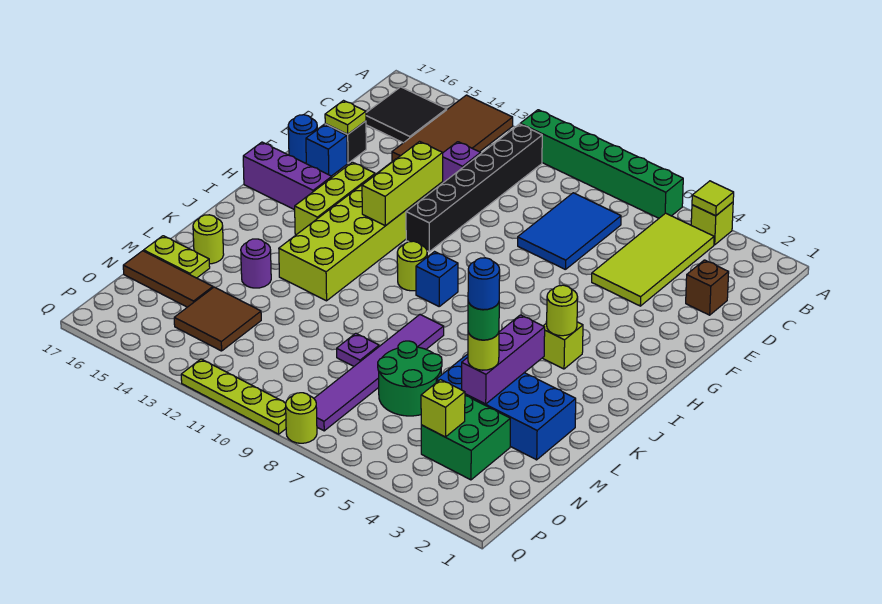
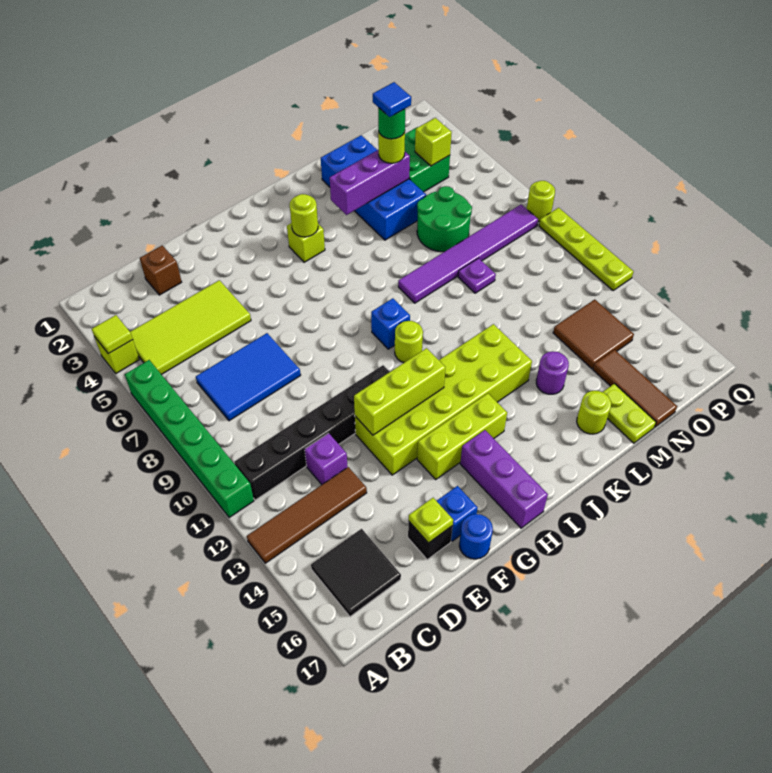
brown 2x4 tile [392,95,513,161] -> brown 1x4 tile [247,467,367,563]
blue 1x1 round brick [468,258,500,310] -> blue 1x1 tile [373,82,411,117]

